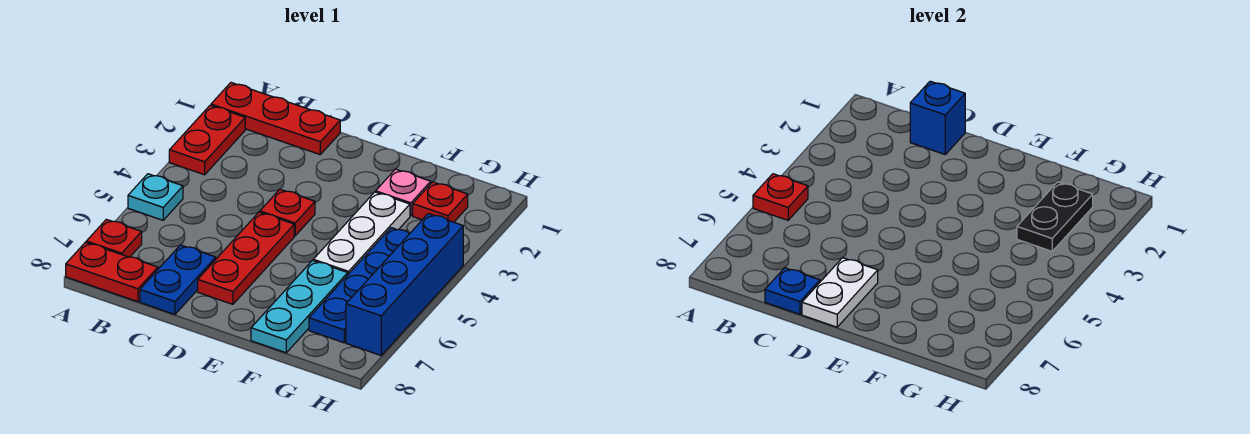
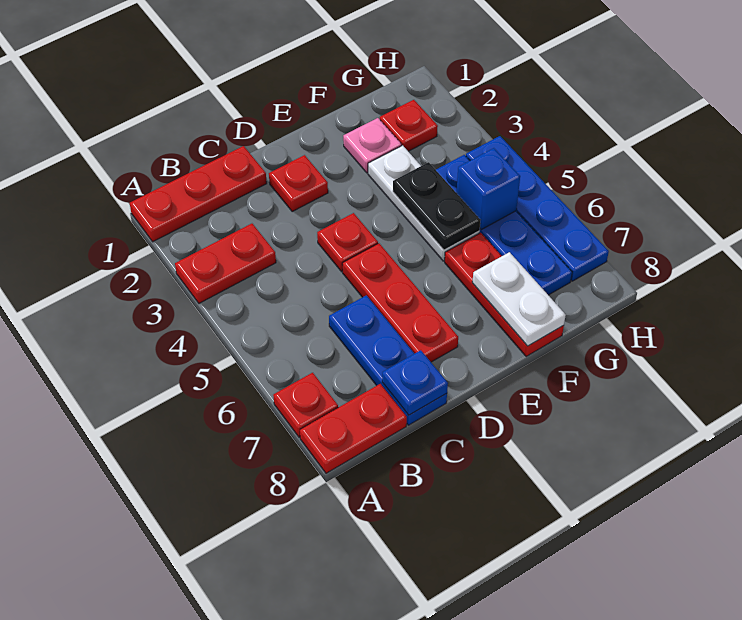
red 1x2 plate [169,105,245,175] -> red 1x2 plate turned to [175,224,276,303]
cyan 1x1 plate [128,174,183,220] -> none
red 1x1 plate [753,174,808,220] -> red 1x1 plate moved to [269,155,328,212]
blue 1x1 brick [910,81,965,154] -> blue 1x1 brick moved to [457,148,520,230]
blue 1x2 plate [140,245,216,314] -> blue 1x3 plate [329,295,447,425]
white 1x2 plate [802,258,878,327] -> white 1x2 plate moved to [472,252,566,346]
cyan 1x3 plate [251,260,348,353] -> red 1x3 plate [445,233,564,357]
black 1x2 plate [1017,182,1093,251] -> black 1x2 plate moved to [393,162,480,250]
blue 1x4 brick [346,214,463,355] -> blue 1x4 plate [466,136,609,281]

